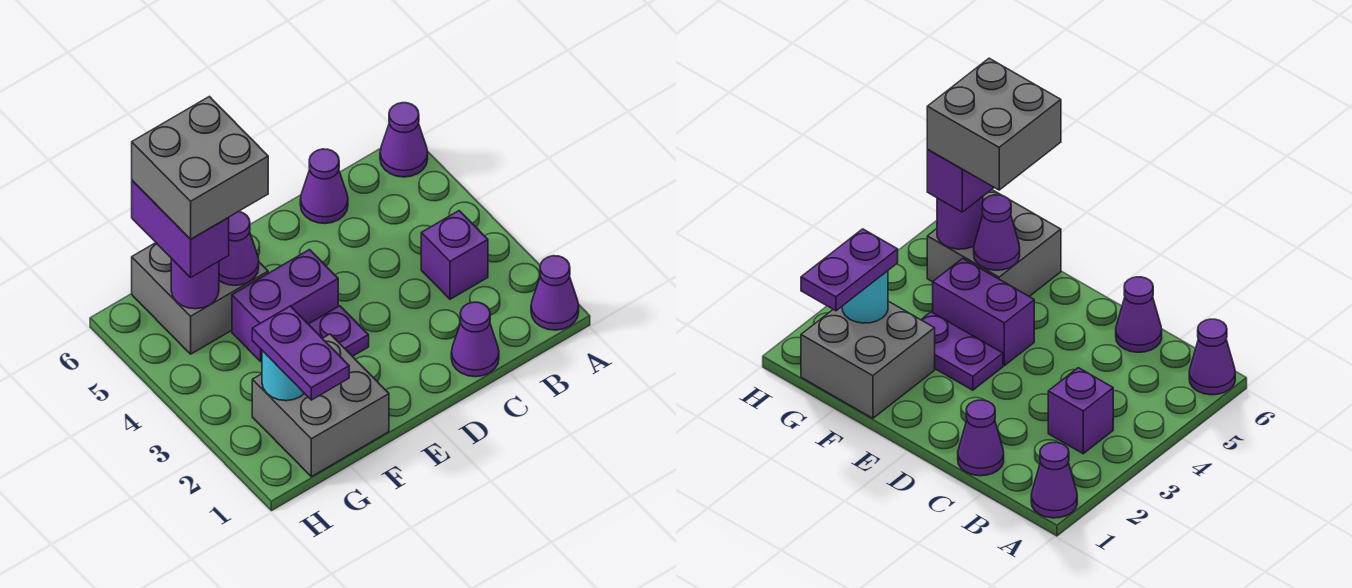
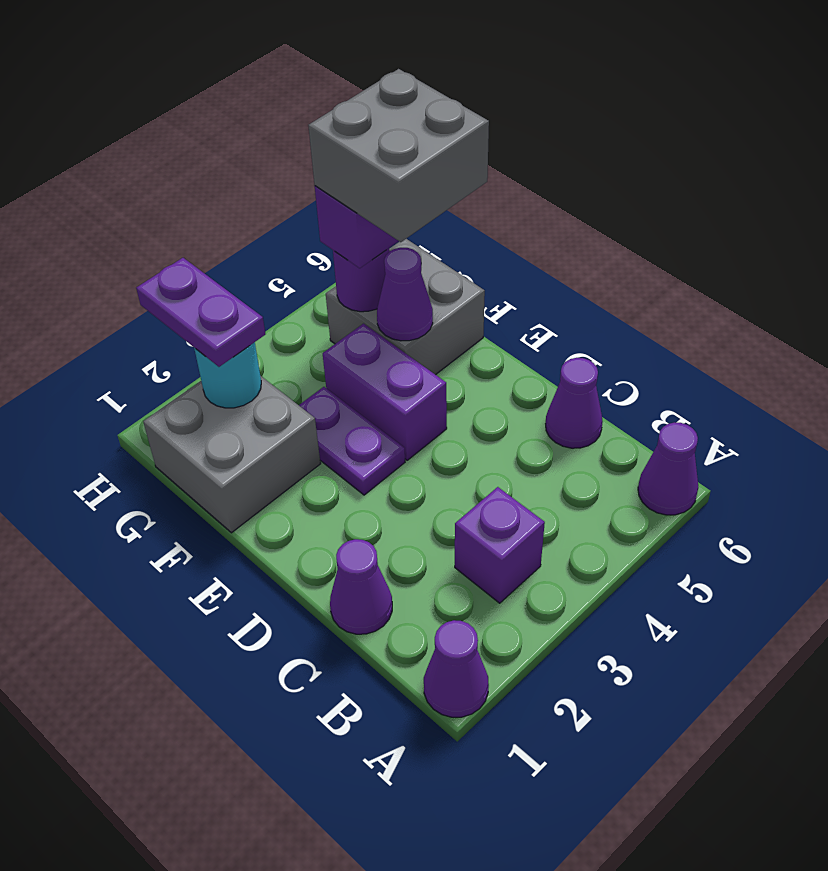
purple 1x2 plate [252,306,349,400] -> purple 1x2 plate turned to [136,258,265,367]

